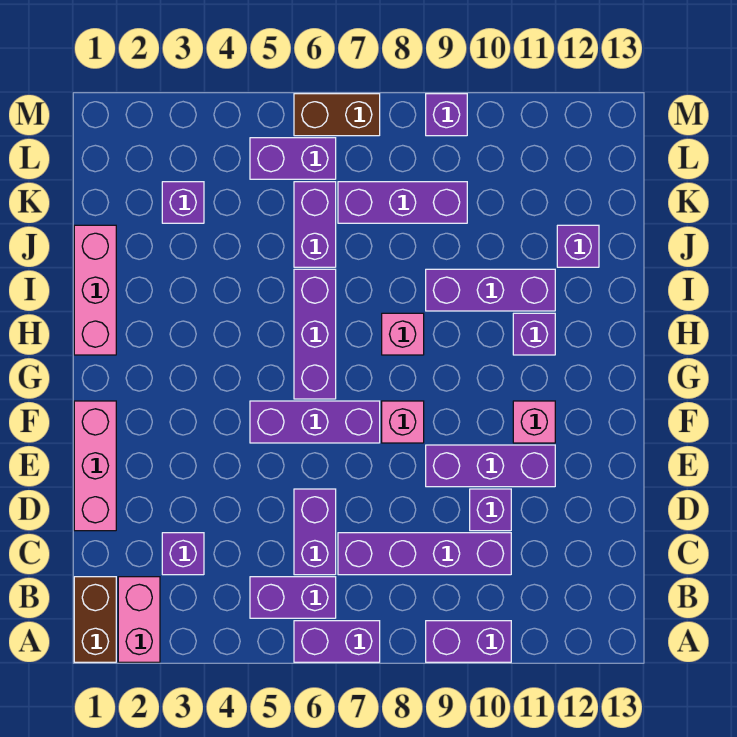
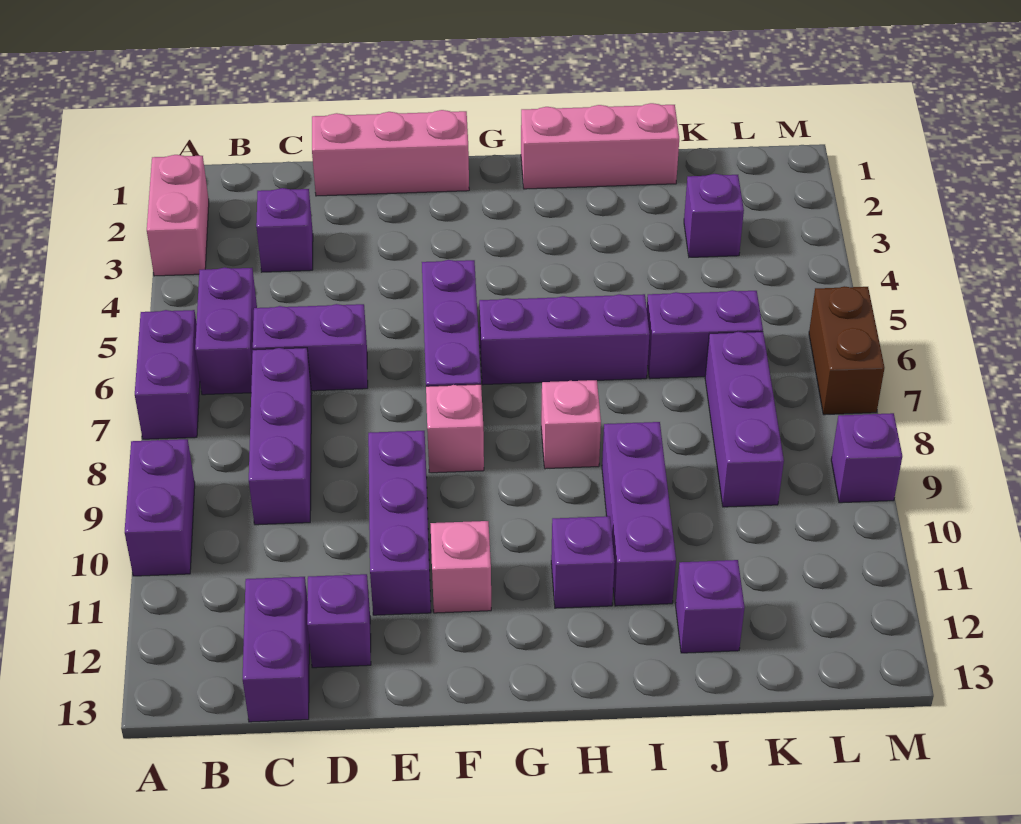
brown 1x2 brick [74,577,116,662] -> none
pink 1x2 brick [118,577,160,662] -> pink 1x2 brick turned to [147,155,209,276]
purple 1x4 brick [338,533,511,575] -> purple 1x3 brick [249,348,312,525]
purple 1x1 brick [470,489,511,531] -> purple 1x1 brick moved to [307,574,371,668]
purple 1x2 brick [250,138,336,179] -> purple 1x2 brick moved to [243,577,309,722]

